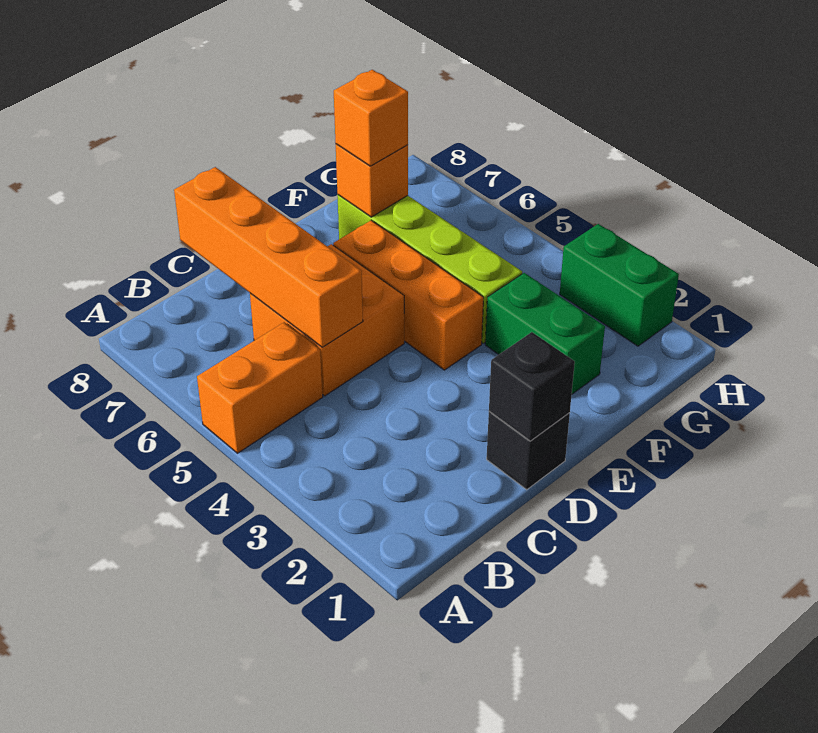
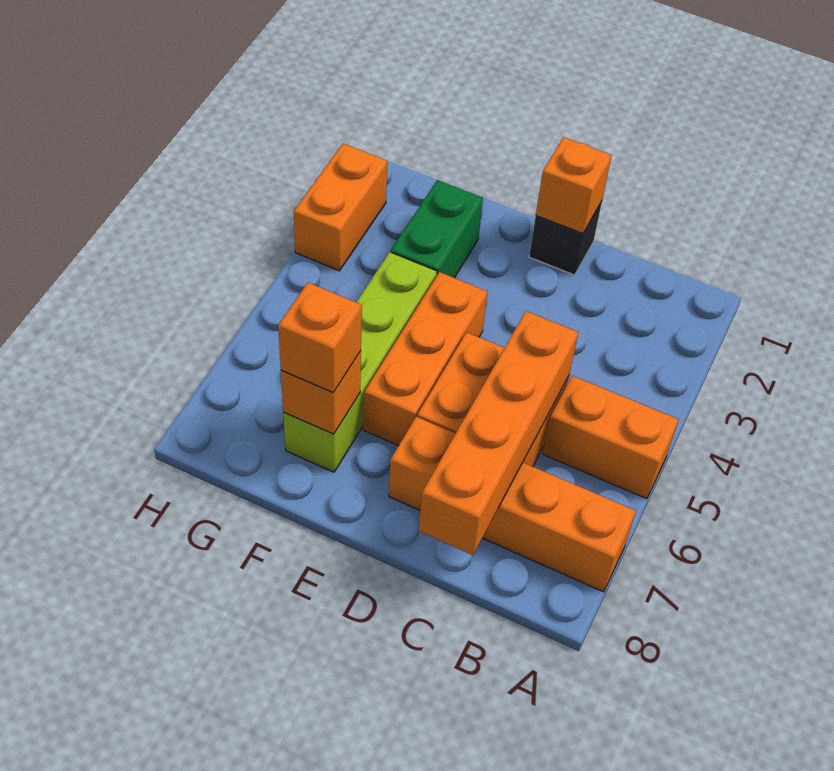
none -> orange 1x4 brick [389,417,636,592]
black 1x1 brick [489,332,575,441] -> orange 1x1 brick [536,137,612,234]
green 1x2 brick [560,224,679,346] -> orange 1x2 brick [294,144,387,271]

